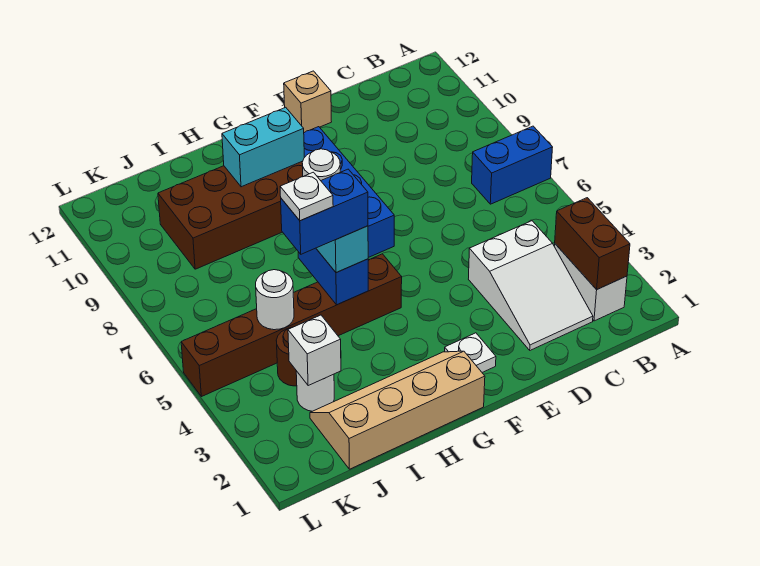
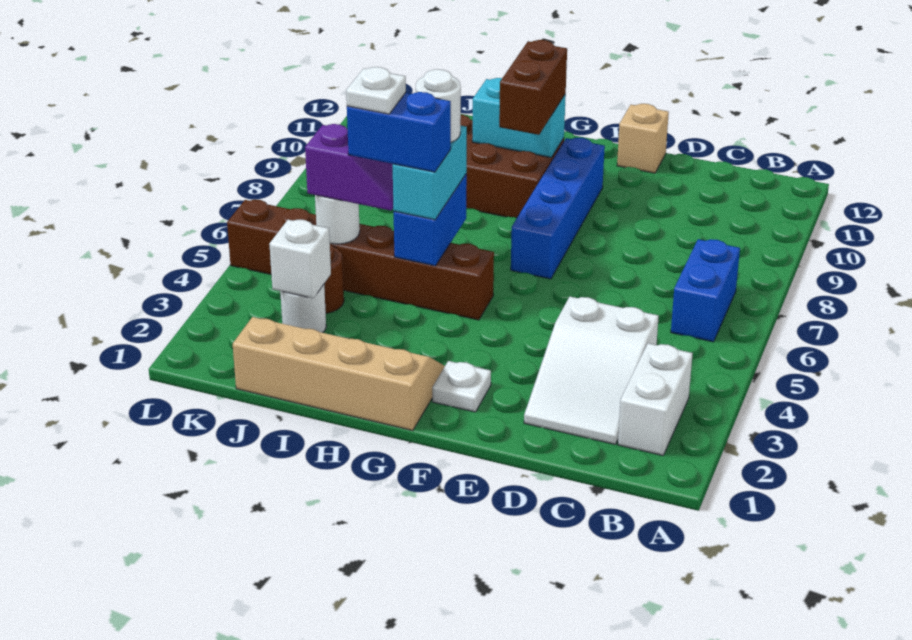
blue 1x2 brick [472,126,553,204] -> blue 1x2 brick turned to [671,239,740,342]
brown 1x2 brick [555,198,630,290] -> brown 1x2 brick moved to [499,40,567,135]
none -> purple 1x2 slope [305,124,393,211]

